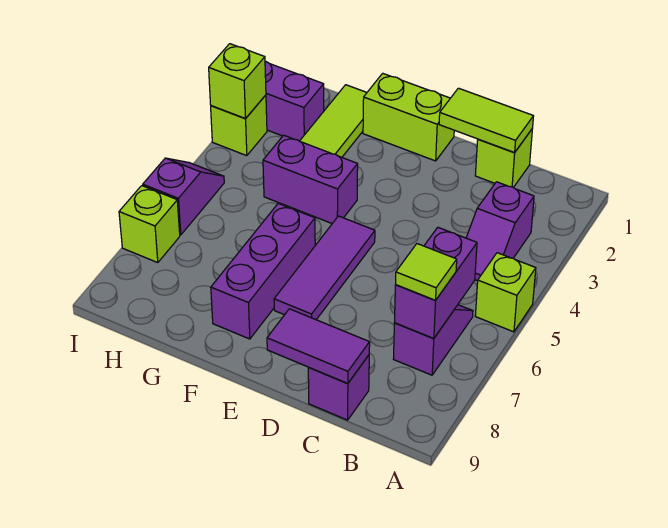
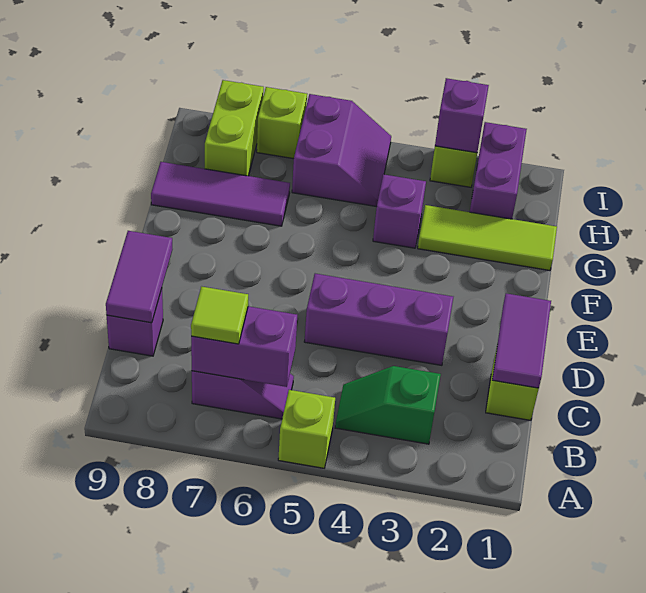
purple 1x2 slope [466,182,534,281] -> green 1x2 slope [335,366,441,444]
lime 1x2 tile [439,88,534,153] -> purple 1x2 tile [492,293,551,388]
lime 1x2 brick [363,73,454,161] -> lime 1x2 brick moved to [205,80,264,176]
purple 1x3 tile [274,216,375,320] -> purple 1x3 tile moved to [151,162,290,226]
purple 1x2 brick [263,135,358,223] -> purple 1x1 brick [373,174,426,248]
purple 1x3 brick [211,203,315,339] -> purple 1x3 brick moved to [304,274,453,365]
lime 1x1 brick [209,44,266,119] -> purple 1x1 brick [435,78,489,153]
purple 1x2 slope [143,158,224,235] -> purple 2x2 slope [292,94,391,207]

